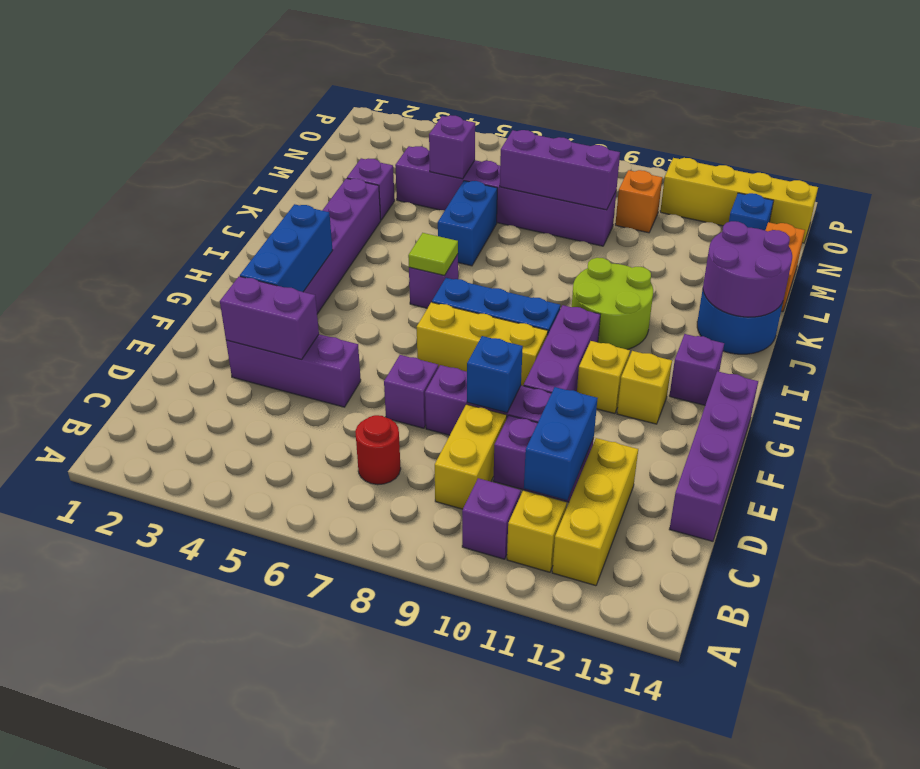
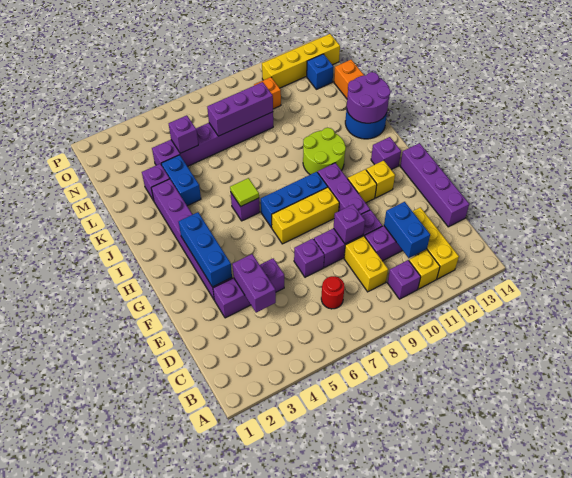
purple 1x2 brick [220,276,319,359] -> purple 1x2 brick turned to [232,254,276,313]
blue 1x1 brick [467,336,523,413] -> purple 1x1 brick [334,204,365,244]
blue 1x2 brick [438,181,497,266] -> blue 1x2 brick moved to [161,155,201,206]

